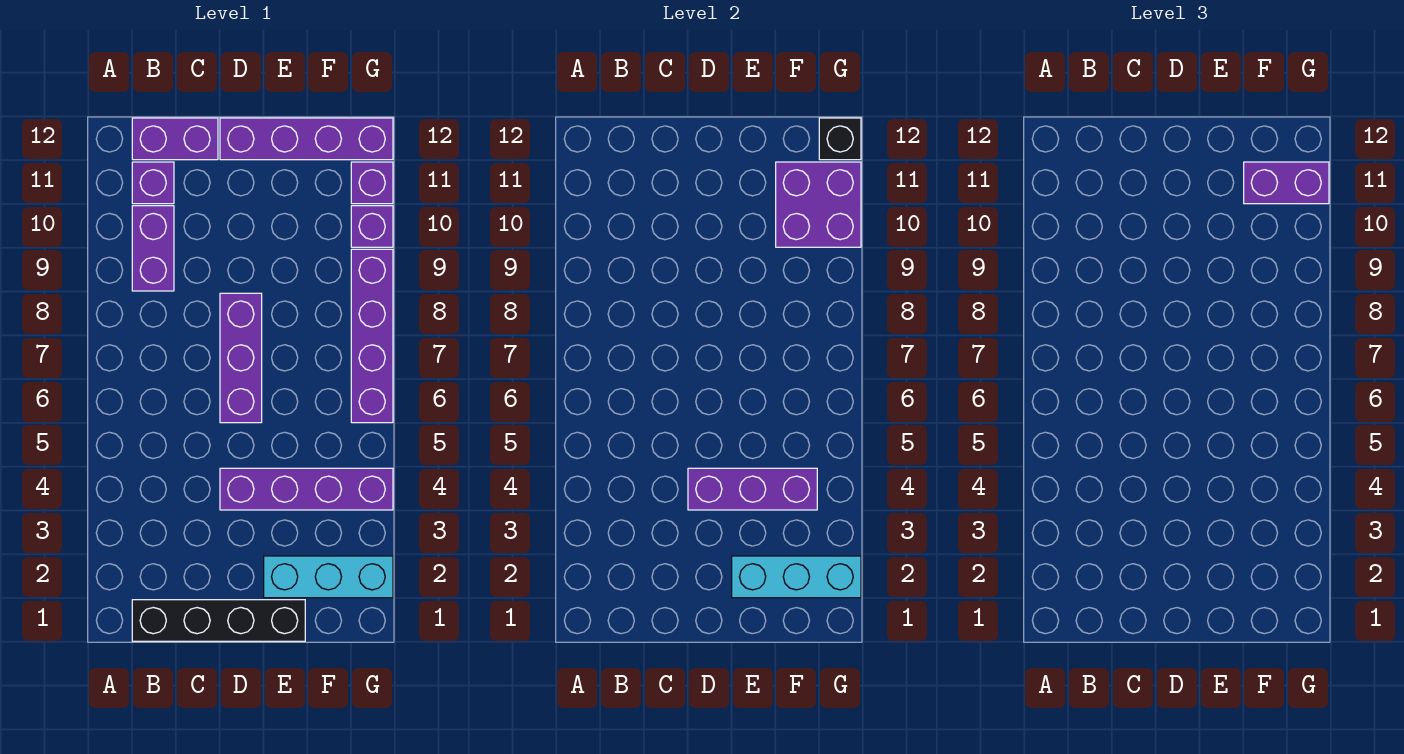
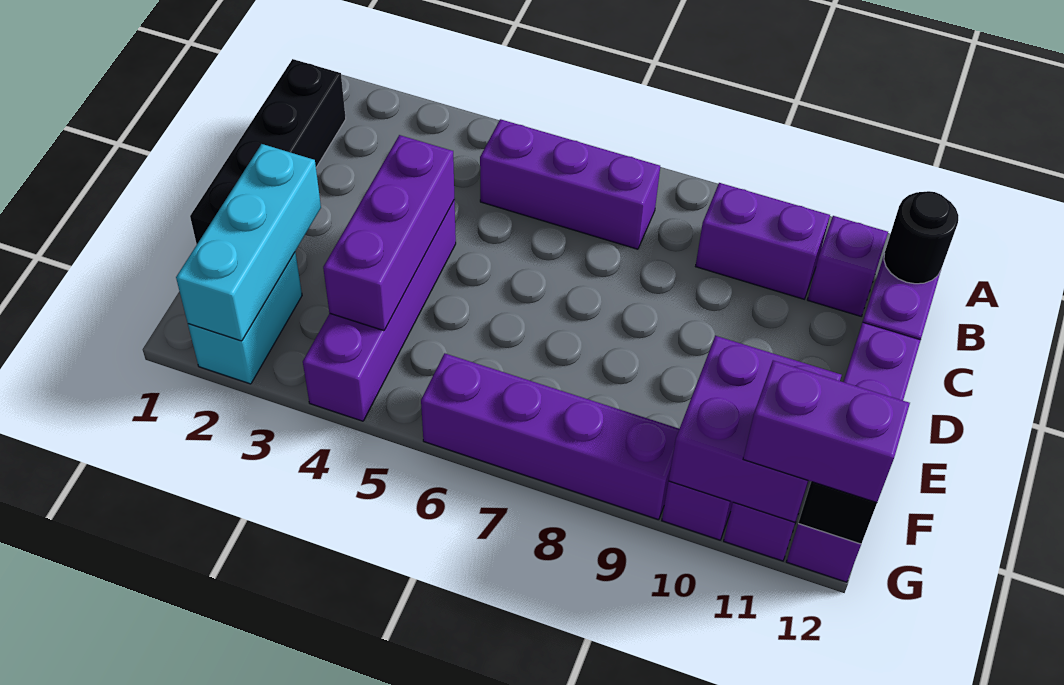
none -> black 1x1 round brick [884,191,958,284]
purple 1x3 brick [220,293,262,423] -> purple 1x3 brick moved to [480,119,660,249]
cyan 1x3 brick [264,556,393,598] -> cyan 1x2 brick [188,252,302,384]
purple 1x2 brick [1244,162,1329,204] -> purple 1x2 brick turned to [743,361,910,503]

